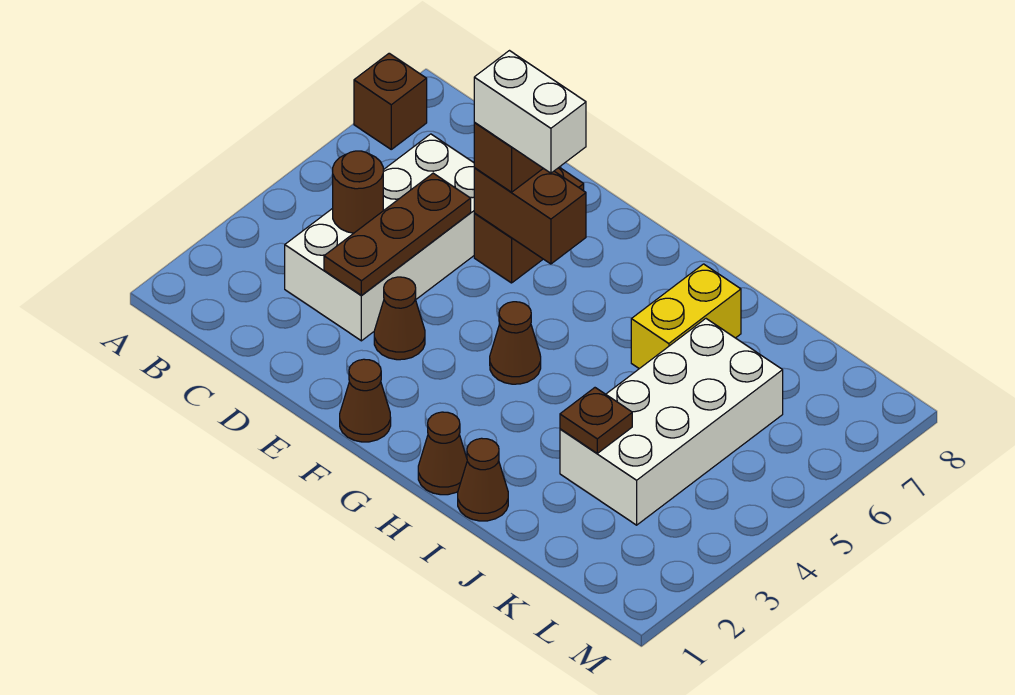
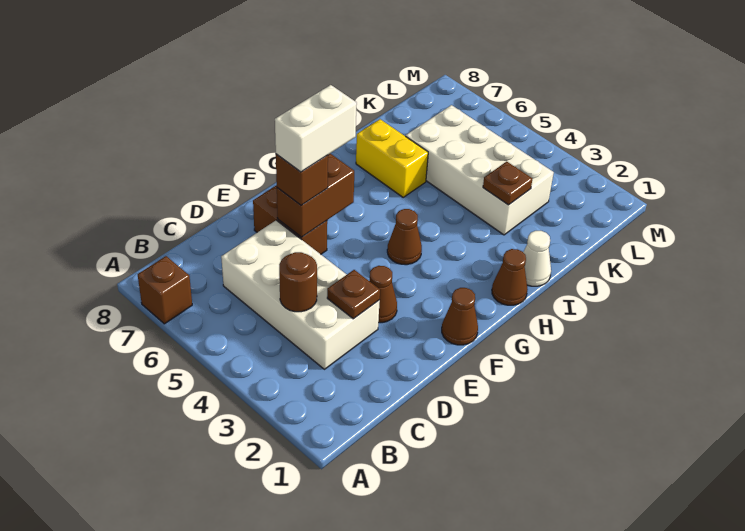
brown 1x3 plate [324,173,471,295] -> brown 1x1 plate [327,270,380,319]
brown 1x1 cone [458,438,508,521] -> white 1x1 cone [523,231,551,286]

